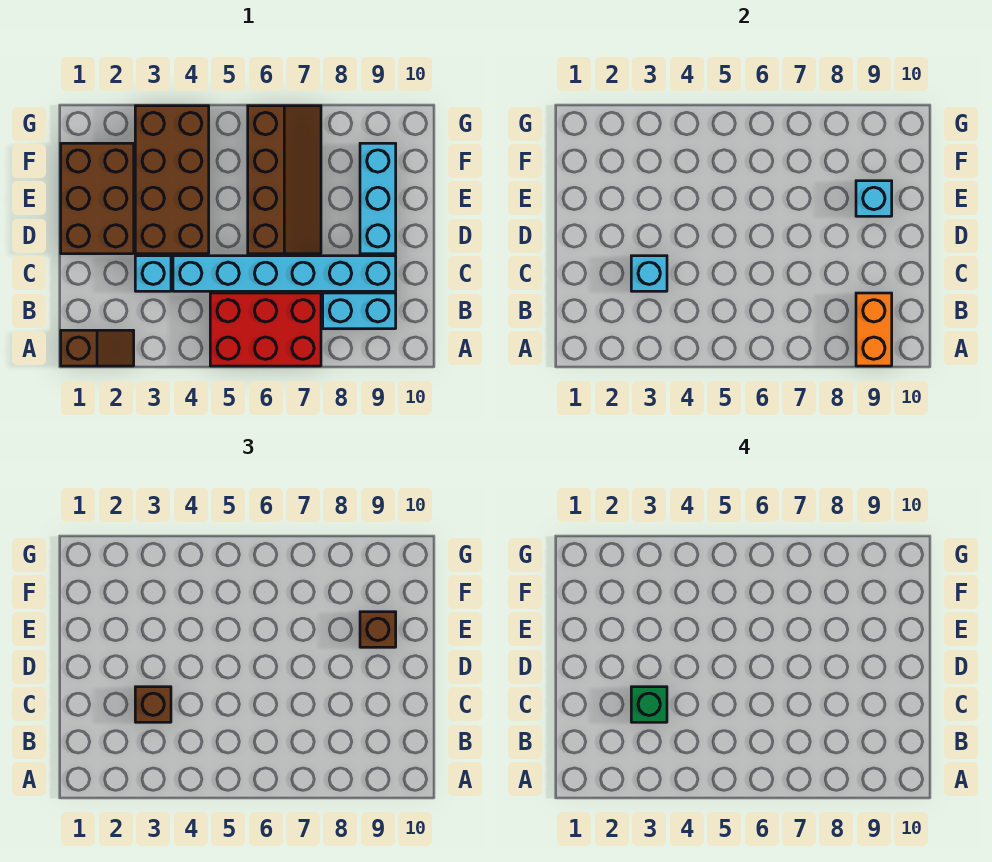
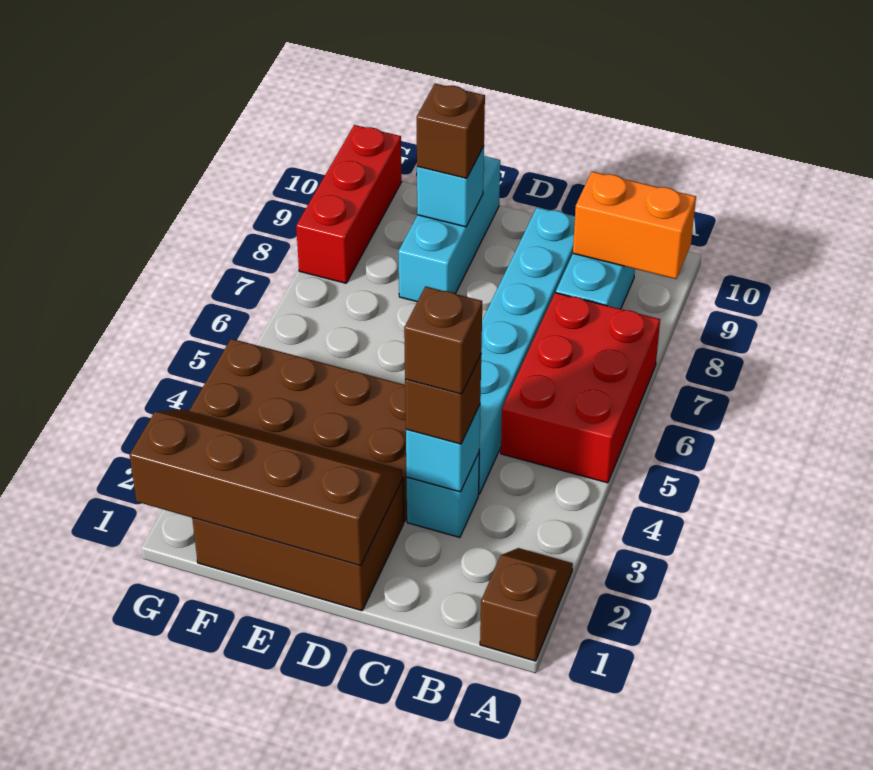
green 1x1 brick [631,687,667,722] -> brown 1x1 brick [404,286,482,394]
brown 2x4 slope [248,106,321,254] -> brown 2x4 slope moved to [130,410,403,566]
cyan 1x3 brick [360,143,396,254] -> cyan 1x3 brick turned to [398,156,500,302]
none -> red 1x3 brick [296,125,402,283]

